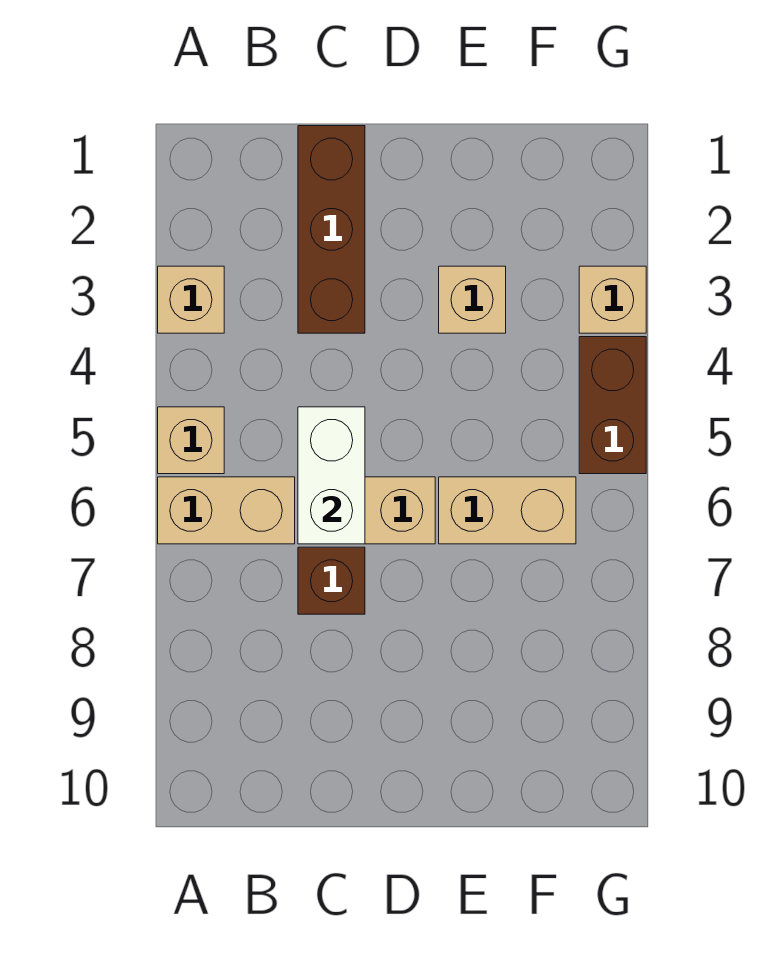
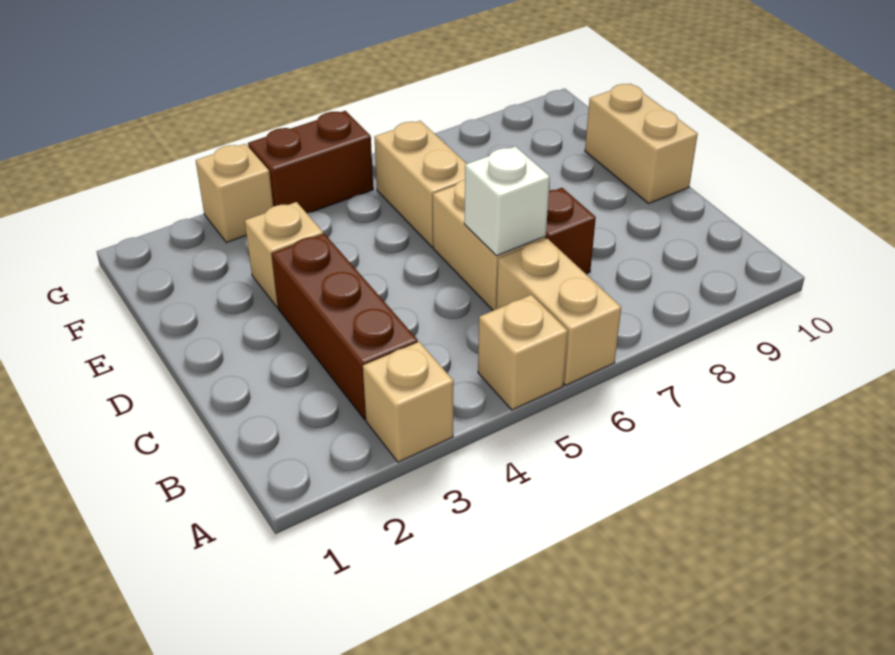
brown 1x3 brick [298,126,365,333] -> brown 1x3 brick turned to [272,234,418,420]
white 1x2 brick [298,407,365,544] -> white 1x1 brick [464,146,550,256]
none -> tan 1x2 brick [585,84,698,203]

